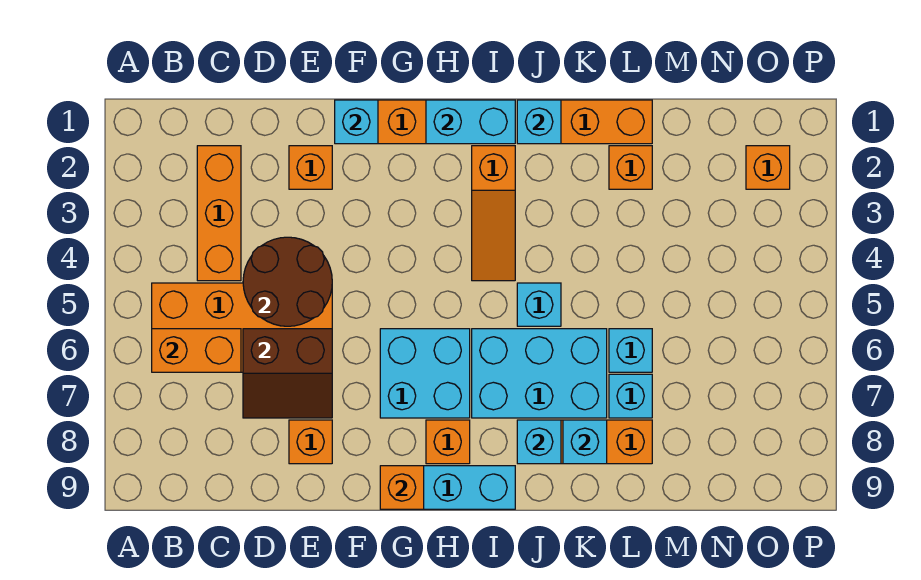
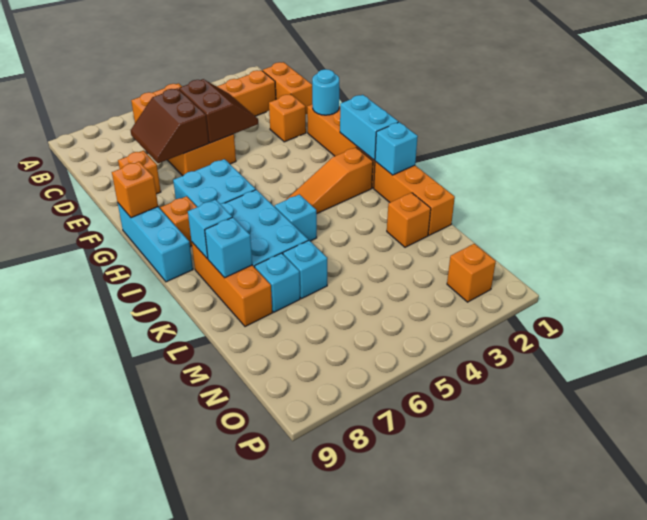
orange 1x2 brick [152,329,241,372] -> orange 1x2 brick moved to [263,62,312,114]
brown 2x2 round brick [243,237,332,326] -> brown 2x2 slope [179,79,258,143]
cyan 1x1 brick [335,100,378,144] -> cyan 1x1 round brick [312,69,339,115]

